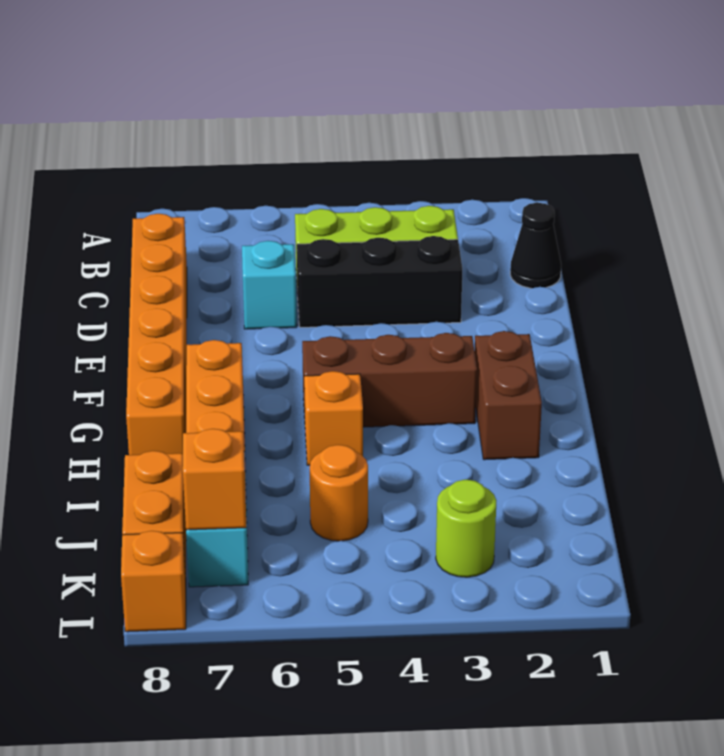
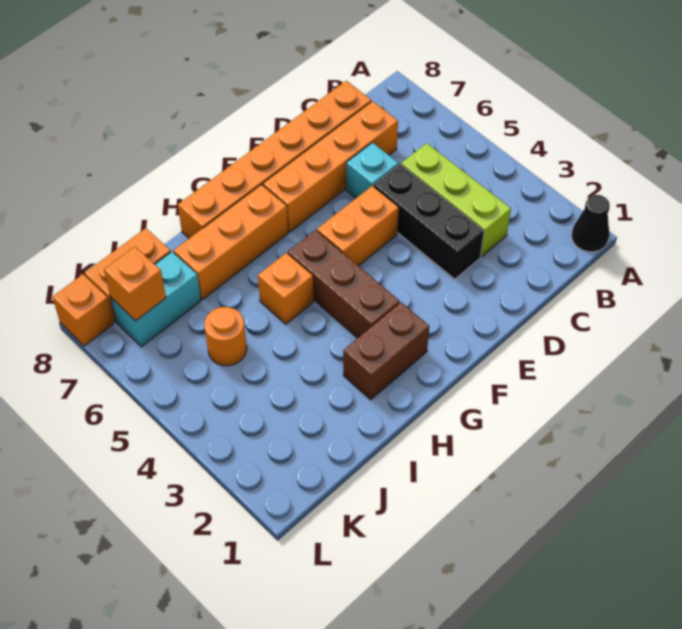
black 1x1 cone [510,203,561,288] -> black 1x1 cone moved to [572,195,610,252]
none -> orange 1x4 brick [263,101,398,232]
none -> orange 1x2 brick [317,186,399,266]
lime 1x1 round brick [436,479,496,577] -> none

